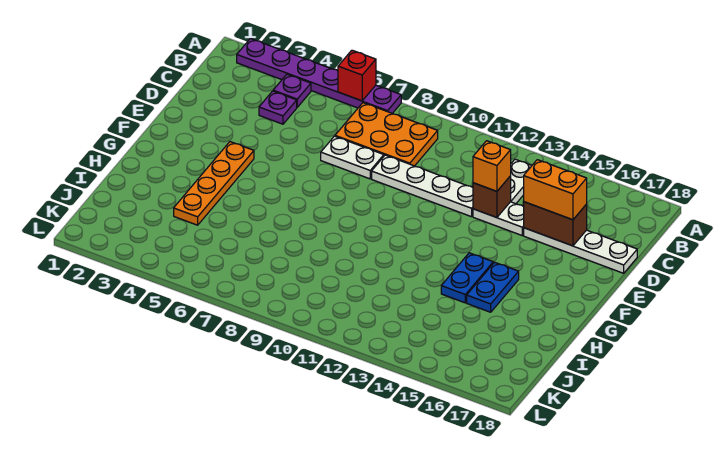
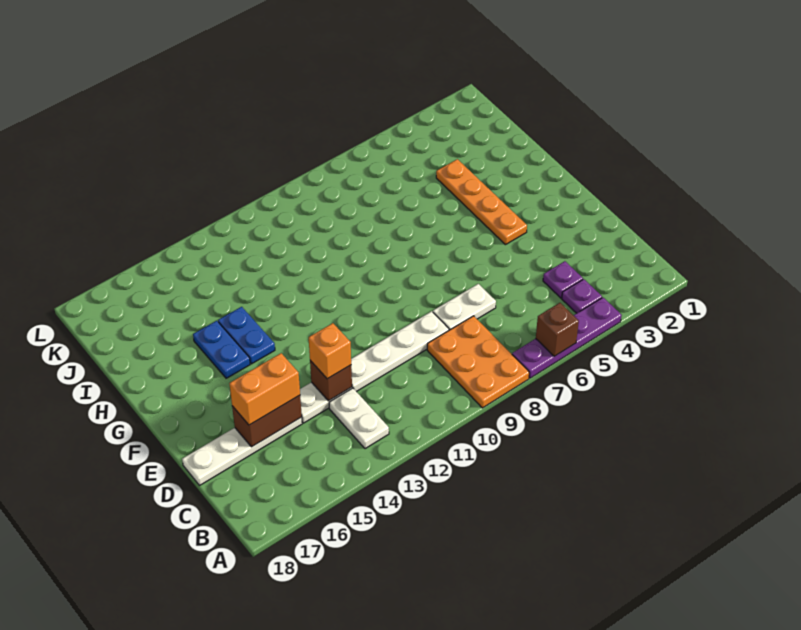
purple 1x6 plate [237,39,401,113] -> purple 1x4 plate [512,298,622,378]
red 1x1 brick [338,50,376,101] -> brown 1x1 brick [536,303,579,356]
orange 2x3 plate [335,103,438,166] -> orange 2x3 plate turned to [427,316,529,408]

